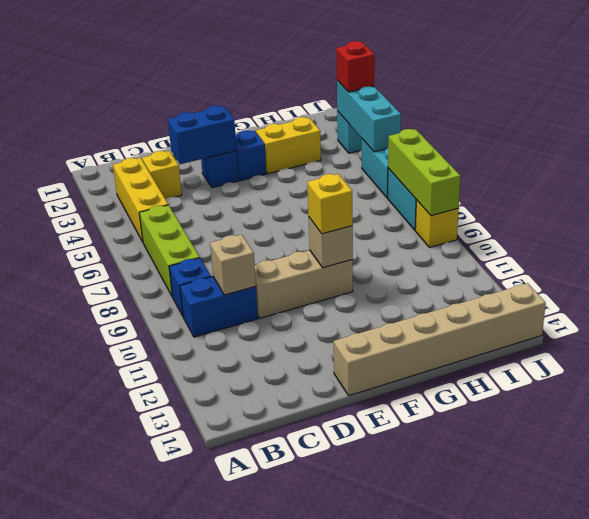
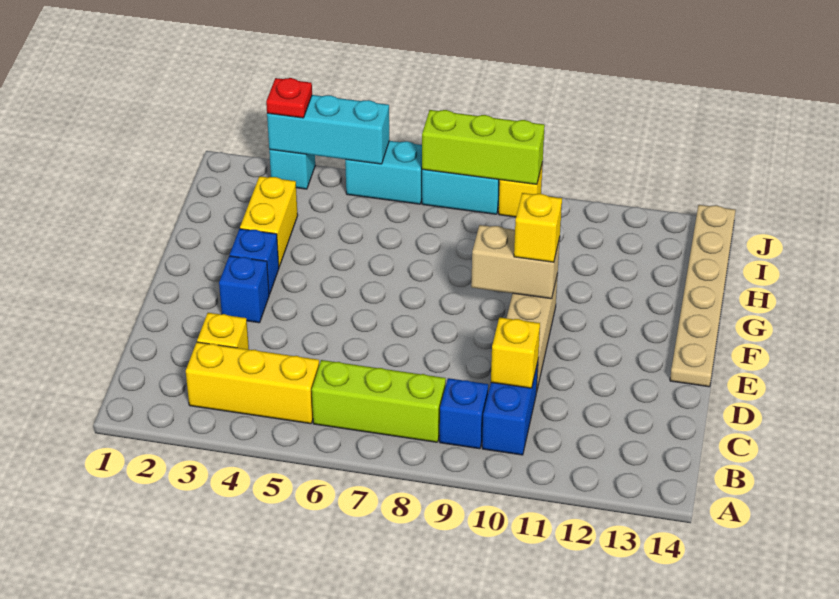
tan 1x1 brick [210,234,256,295] -> yellow 1x1 brick [491,317,540,388]
blue 1x2 brick [168,106,236,164] -> none
tan 1x6 brick [334,283,546,396] -> tan 1x6 plate [670,205,736,387]
tan 1x1 brick [309,218,353,268] -> tan 1x2 brick [471,225,560,299]
red 1x1 brick [336,41,375,92] -> red 1x1 plate [266,78,312,118]

